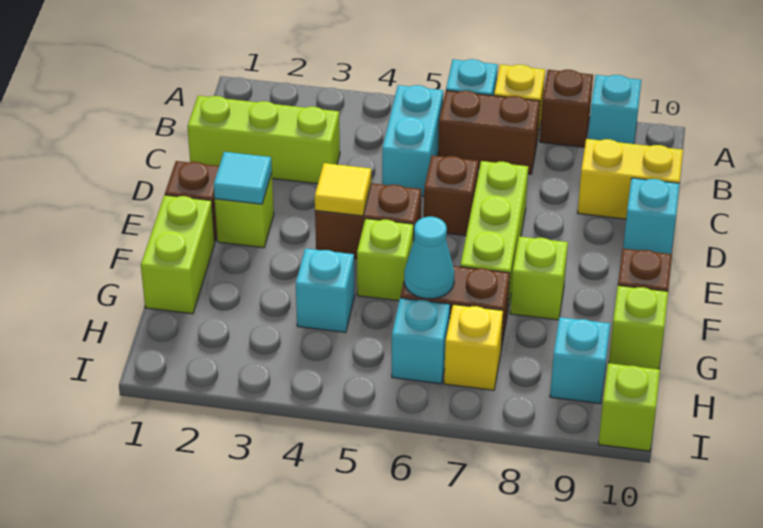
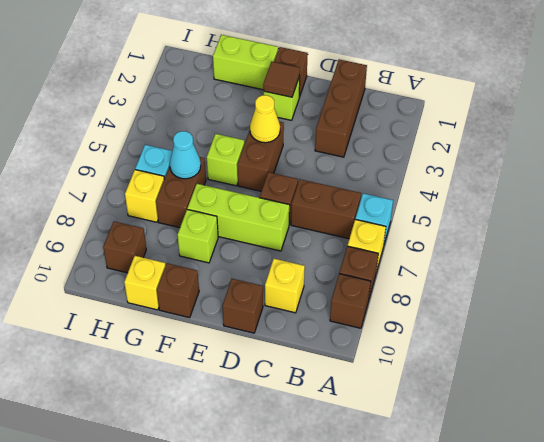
cyan 1x1 brick [588,75,641,144] -> brown 1x1 brick [330,274,371,328]
cyan 1x2 brick [382,85,443,196] -> none
brown 1x2 brick [438,90,540,174] -> brown 1x2 brick turned to [291,179,361,239]
lime 1x3 brick [187,96,340,184] -> brown 1x3 brick [315,59,367,157]
yellow 1x2 brick [578,139,683,219] -> yellow 1x1 brick [265,259,305,313]
cyan 1x1 brick [623,178,680,254] -> brown 1x1 brick [222,279,263,333]
cyan 1x1 tile [214,152,272,204] -> brown 1x1 tile [263,62,300,97]
yellow 1x1 tile [315,163,371,216] -> yellow 1x1 cone [250,95,280,143]
cyan 1x1 brick [296,248,354,333] -> none
lime 1x1 brick [609,286,668,369] -> yellow 1x1 brick [124,256,165,310]
cyan 1x1 brick [550,317,610,404] -> brown 1x1 brick [103,221,146,273]
lime 1x1 brick [598,363,660,451] -> none

